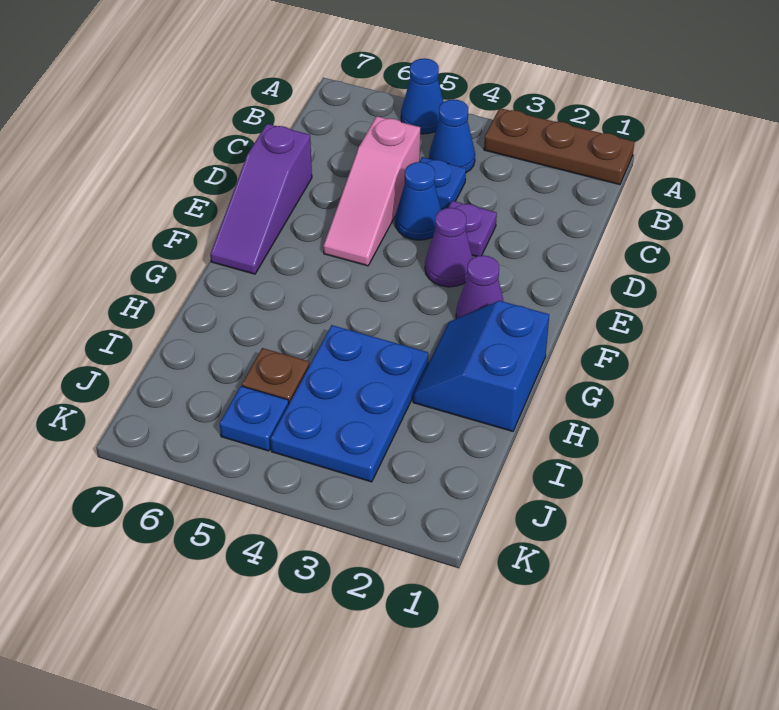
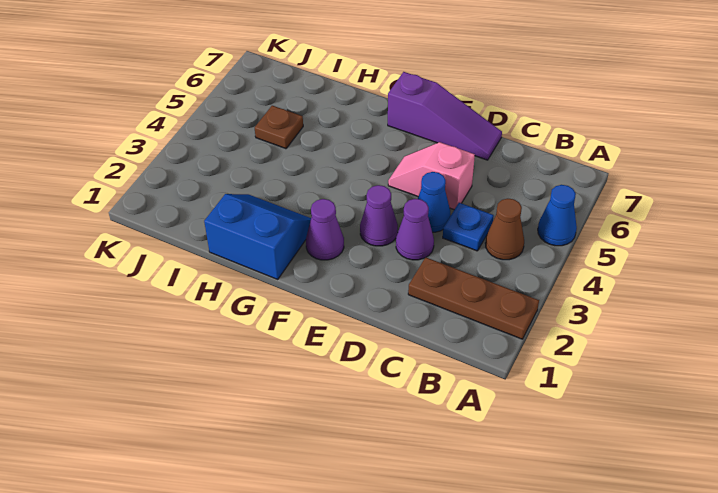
brown 1x3 plate [484,108,634,185] -> brown 1x3 plate turned to [408,257,539,339]
blue 1x1 cone [429,99,475,172] -> brown 1x1 cone [485,199,524,260]
pink 1x3 slope [323,116,420,266] -> pink 1x2 slope [388,142,475,210]
purple 1x1 plate [448,201,497,257] -> purple 1x1 cone [396,199,434,260]
purple 1x3 slope [210,124,312,274] -> purple 1x3 slope turned to [388,72,502,160]
blue 2x3 plate [270,325,428,482] -> none
blue 1x1 plate [220,386,289,451] -> none

